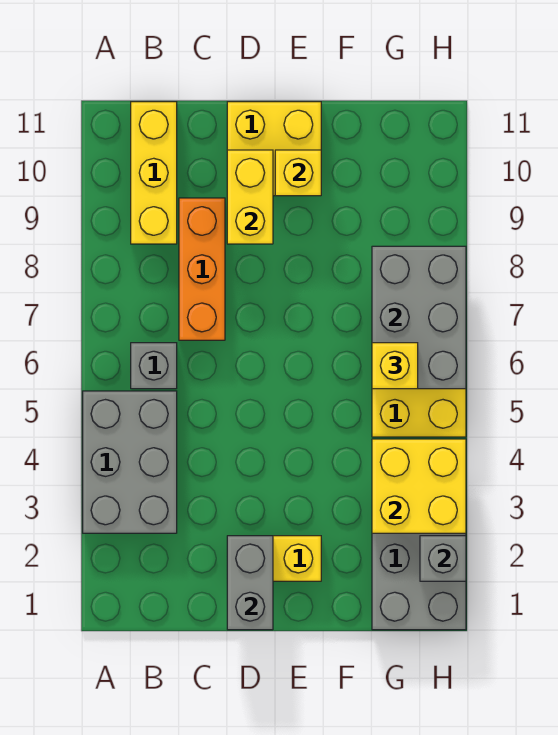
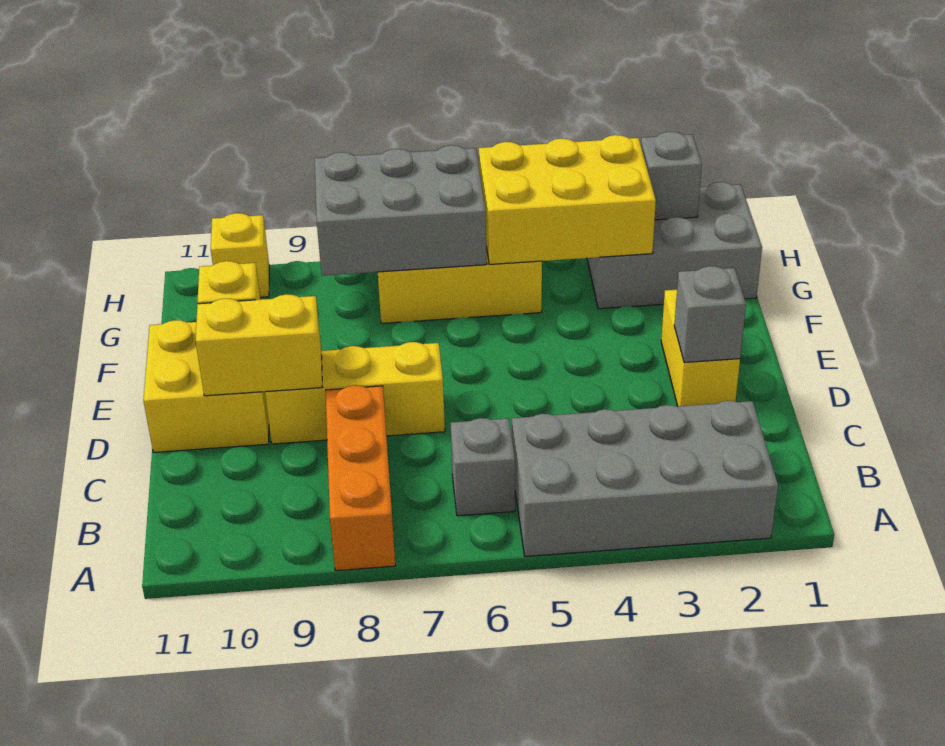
grey 2x3 brick [83,391,177,533] -> grey 2x4 brick [512,401,778,556]
yellow 1x3 brick [131,102,177,244] -> yellow 1x3 brick moved to [265,342,445,444]
orange 1x3 brick [179,198,225,340] -> orange 1x3 brick turned to [326,385,395,571]
grey 1x2 brick [227,536,273,630] -> grey 1x1 brick [674,266,746,363]
yellow 2x2 brick [372,439,466,533] -> yellow 2x3 brick [479,135,656,264]
yellow 1x1 brick [372,343,418,389] -> yellow 1x1 brick moved to [211,213,269,297]

